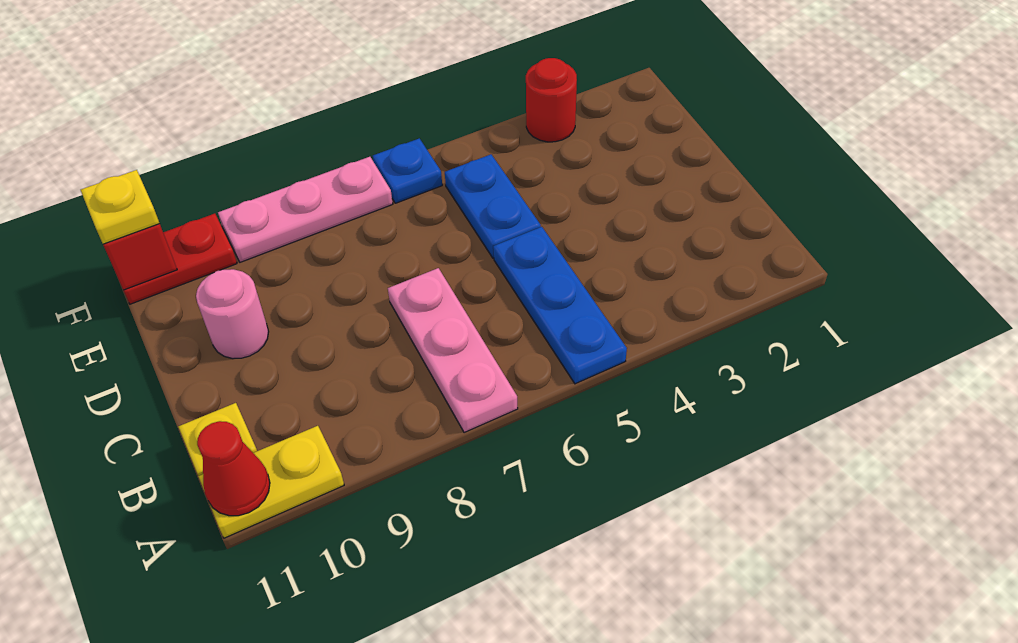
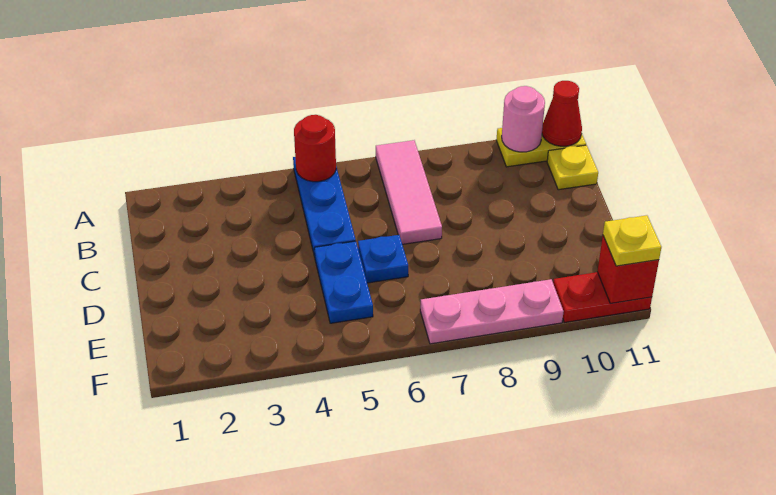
pink 1x3 plate [388,268,518,433] -> pink 1x3 tile [376,140,442,244]
pink 1x1 round brick [196,269,269,359] -> pink 1x1 round brick moved to [502,86,545,152]
red 1x1 round brick [526,58,577,142] -> red 1x1 round brick moved to [294,115,336,182]
blue 1x1 plate [373,138,442,203] -> blue 1x1 plate moved to [358,235,408,283]

